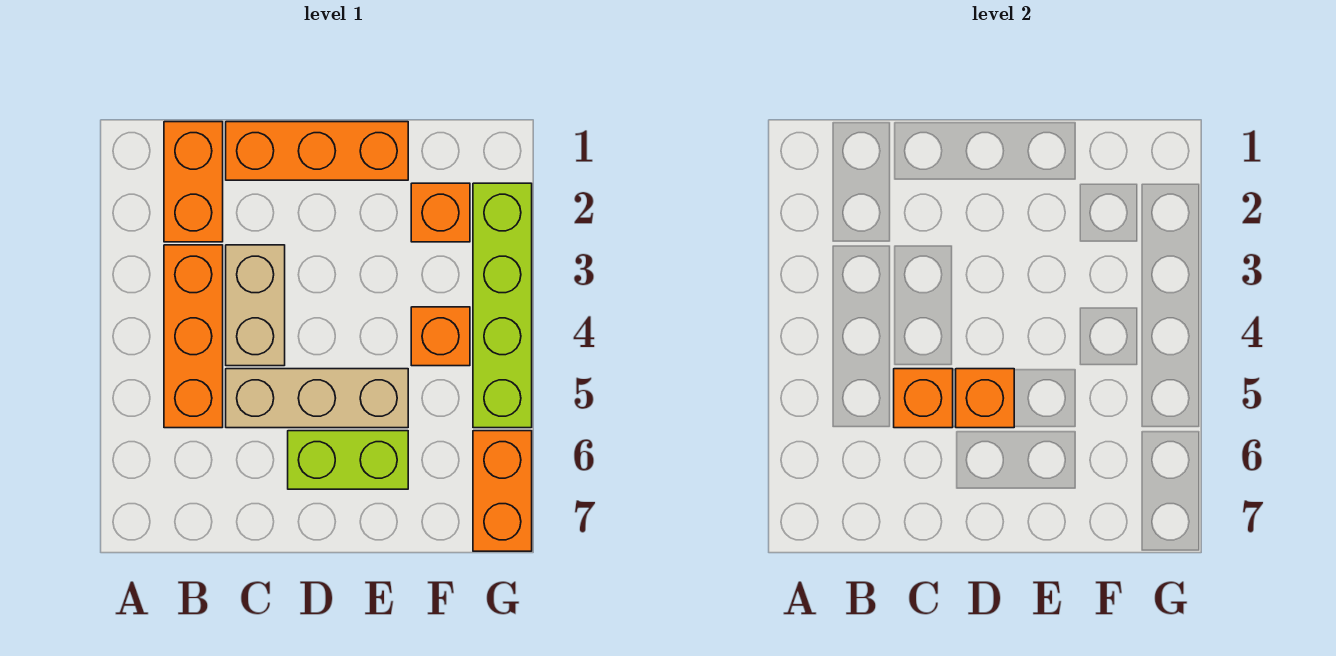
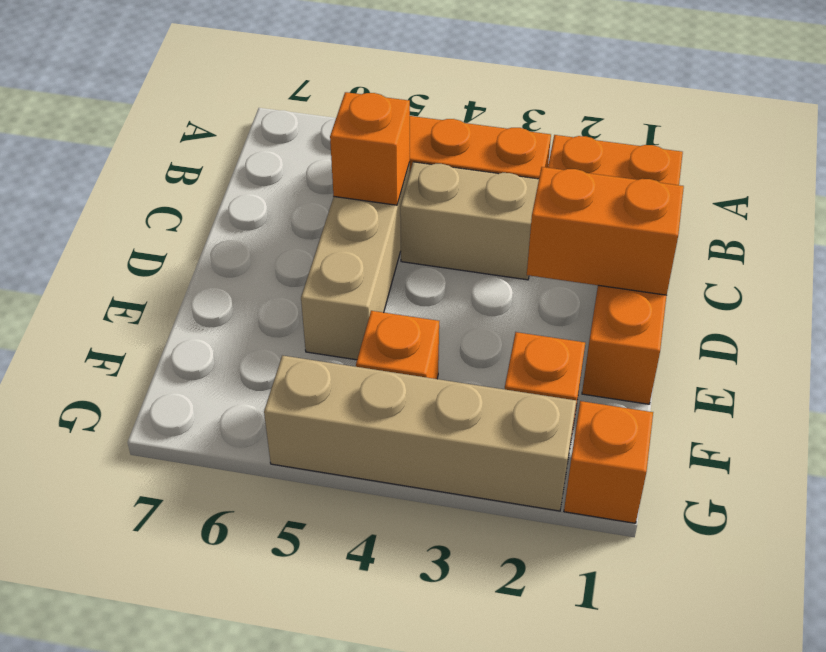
orange 1x1 brick [956,369,1014,428] -> orange 1x1 brick moved to [564,401,653,523]
lime 1x2 brick [288,431,408,489] -> none
lime 1x4 brick [473,183,532,428] -> tan 1x4 brick [264,355,576,511]
orange 1x2 brick [473,431,532,551] -> orange 1x2 brick moved to [527,167,684,295]

